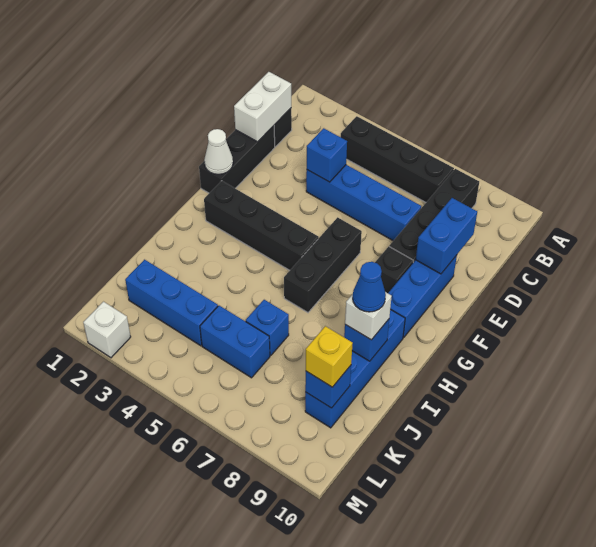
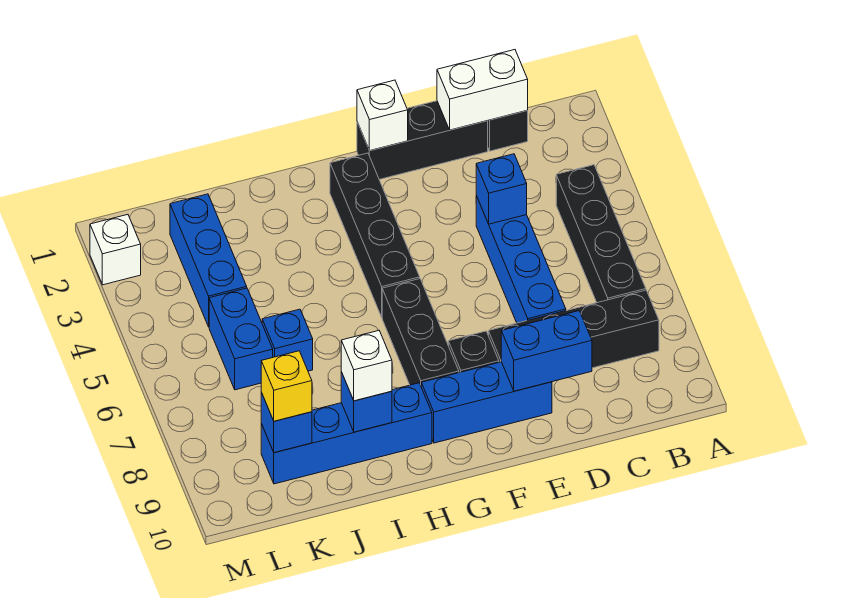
white 1x1 cone [204,129,233,174] -> white 1x1 brick [357,80,408,151]
black 1x3 brick [284,217,362,312] -> black 1x3 brick turned to [382,279,459,385]
blue 1x1 cone [353,262,386,312] -> none

